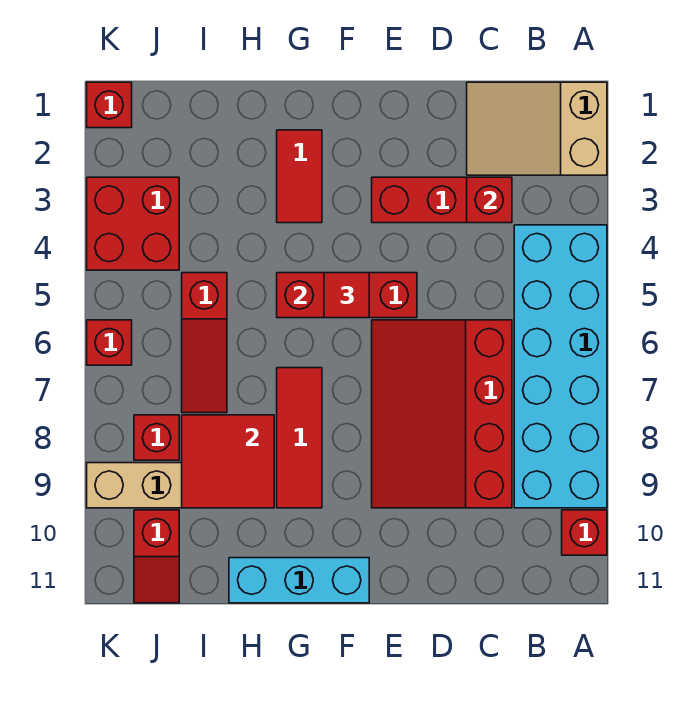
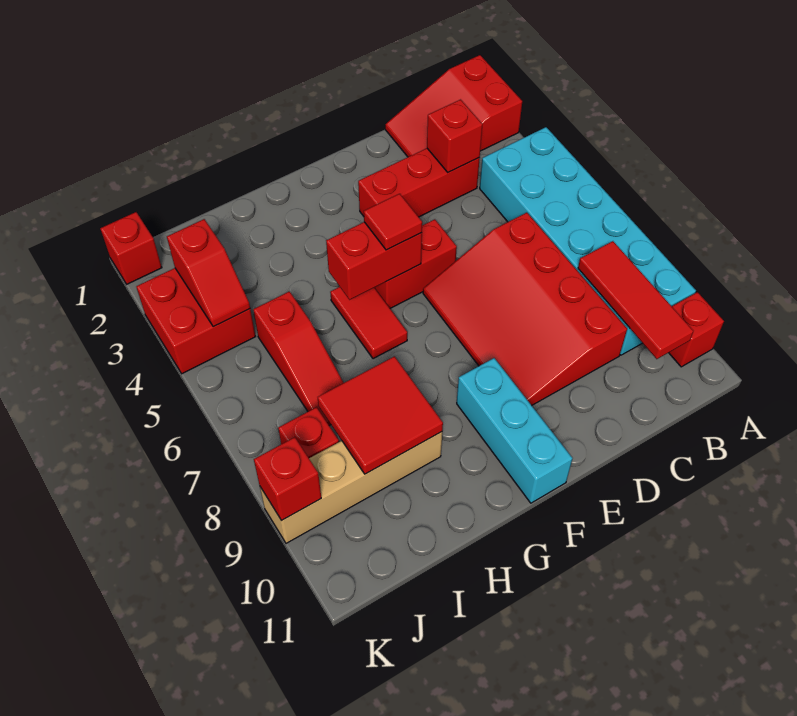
tan 2x3 slope [467,82,607,175] -> red 2x3 slope [385,55,522,157]
cyan 1x3 brick [229,558,369,603] -> cyan 1x3 brick turned to [457,358,572,503]
red 1x2 tile [277,130,322,223] -> red 1x2 tile moved to [330,287,407,359]
red 1x3 tile [277,368,322,508] -> red 1x3 tile moved to [578,241,693,359]
red 1x2 slope [134,510,179,603] -> red 1x2 slope moved to [167,219,250,327]
red 1x1 brick [87,320,132,365] -> red 1x1 brick moved to [254,437,321,521]

